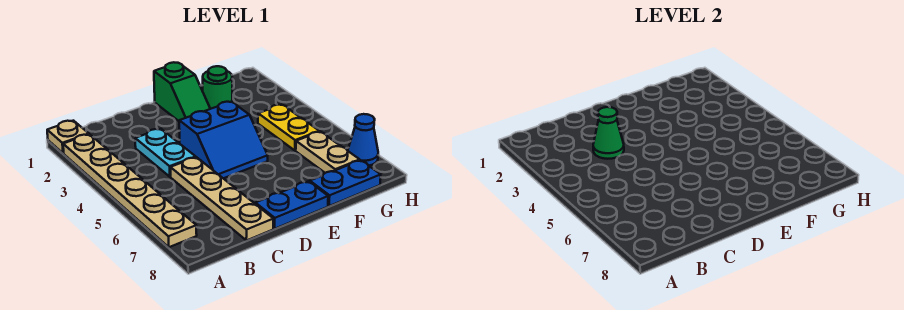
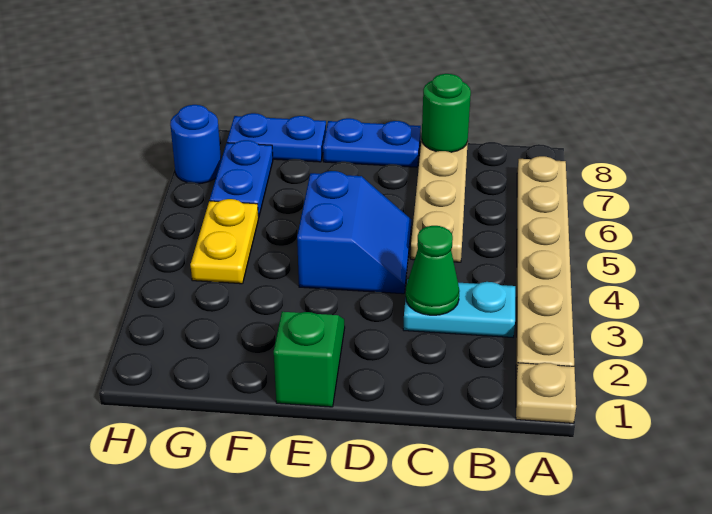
cyan 1x2 plate [135,129,196,177] -> cyan 1x2 plate turned to [403,280,515,337]
blue 2x2 slope [179,102,268,178] -> blue 2x2 slope turned to [297,171,411,294]
green 1x1 round brick [202,66,232,109] -> green 1x1 round brick moved to [422,74,471,152]
tan 1x2 plate [296,132,360,173] -> blue 1x2 plate [210,140,273,218]
blue 1x1 cone [348,114,378,166] -> blue 1x1 round brick [170,105,221,184]

